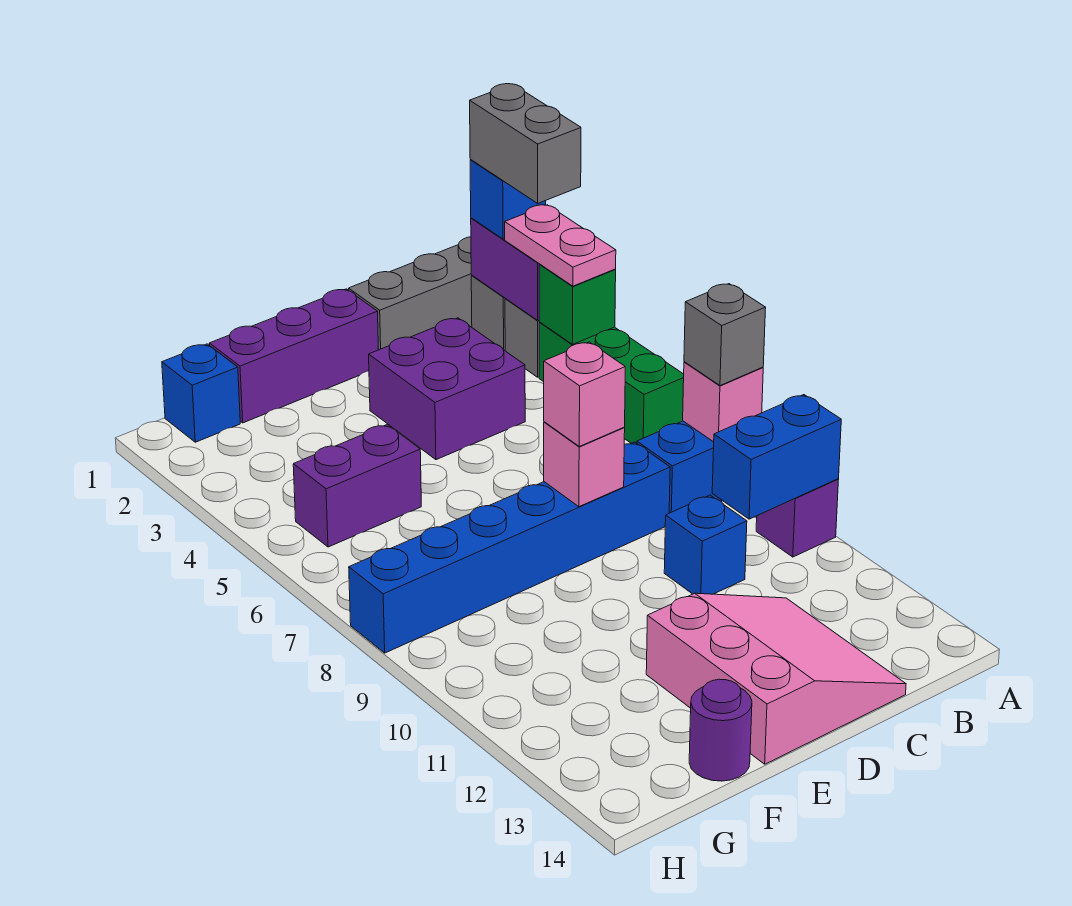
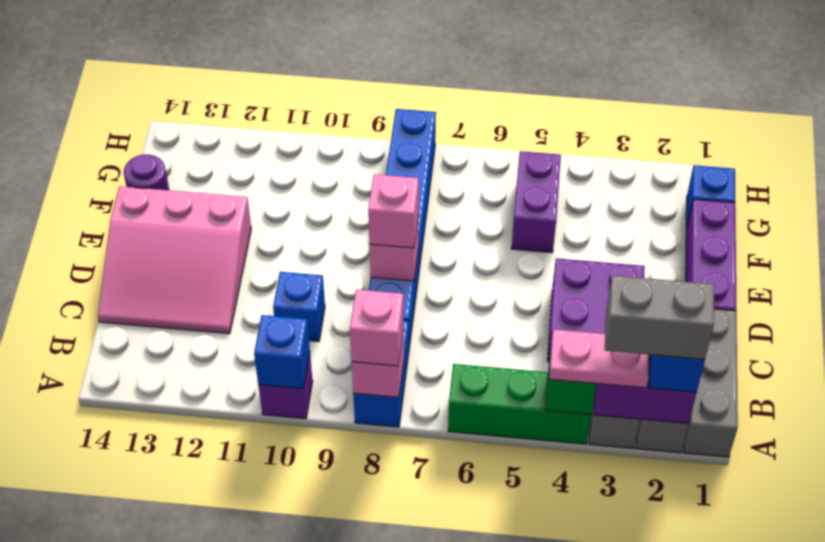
grey 1x1 brick [684,284,766,386] -> pink 1x1 brick [350,290,403,366]
blue 1x2 brick [712,395,841,519] -> blue 1x1 brick [254,315,310,389]

